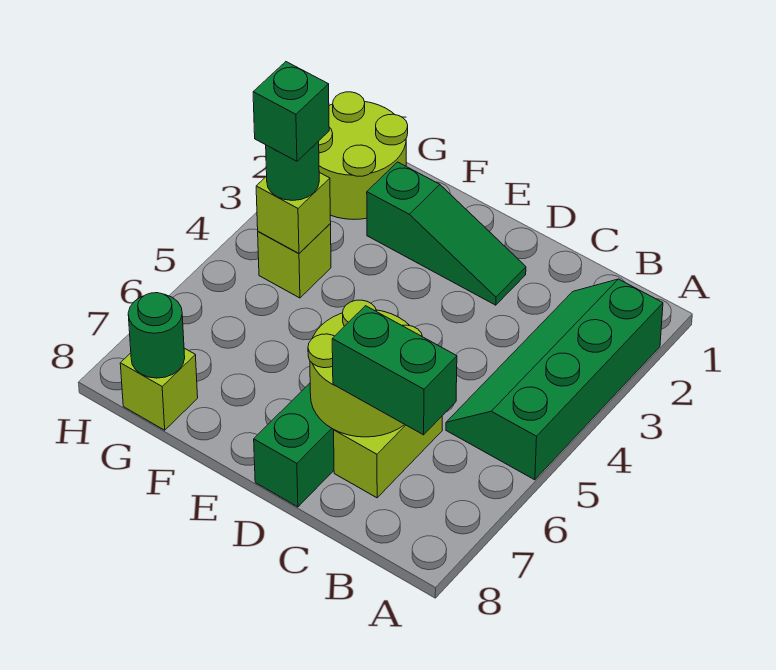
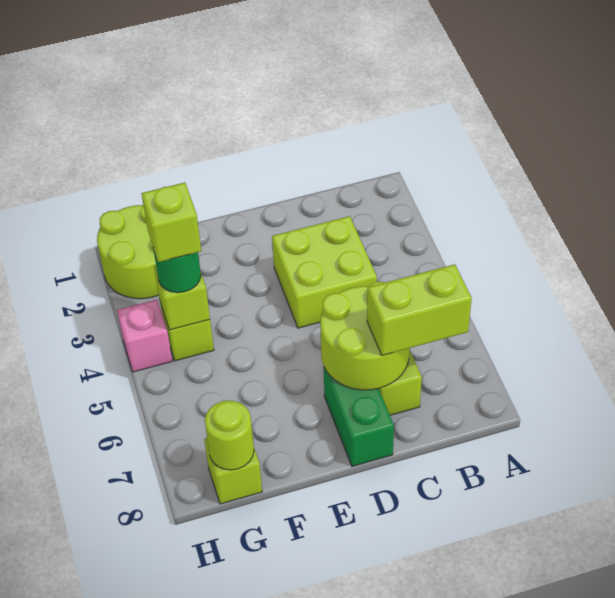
green 2x4 slope [446,279,663,480] -> none
green 1x2 brick [332,306,457,435] -> lime 1x2 brick [367,264,472,356]
none -> lime 2x2 brick [272,216,377,328]
green 1x3 slope [367,162,526,305] -> none
green 1x1 brick [253,62,329,161] -> lime 1x1 brick [141,183,201,262]
green 1x1 round brick [128,293,185,378] -> lime 1x1 round brick [205,401,254,470]
none -> pink 1x1 brick [117,300,172,372]

